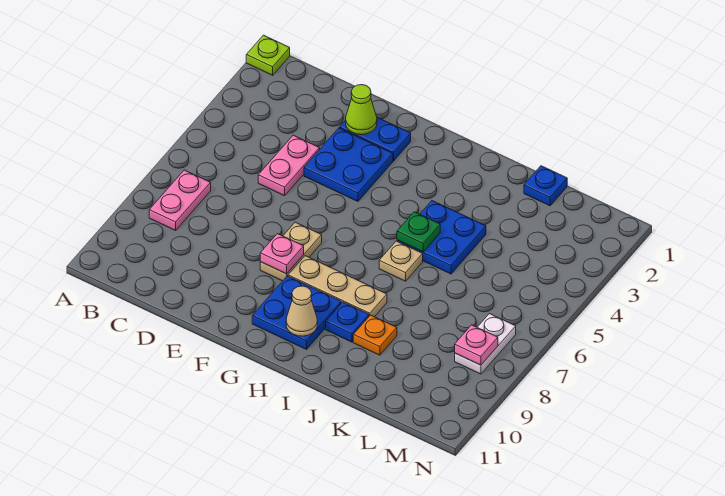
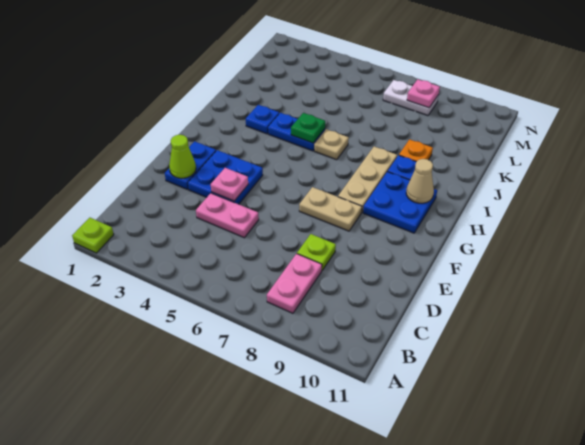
pink 1x2 plate [149,170,211,230] -> pink 1x2 plate turned to [267,254,322,313]
none -> lime 1x1 plate [297,234,336,270]
pink 1x1 plate [260,234,304,274] -> pink 1x1 plate moved to [211,168,248,201]
blue 2x2 plate [397,201,486,274] -> blue 1x2 plate [268,113,325,151]
blue 1x1 plate [524,166,567,206] -> blue 1x1 plate moved to [246,105,279,134]

